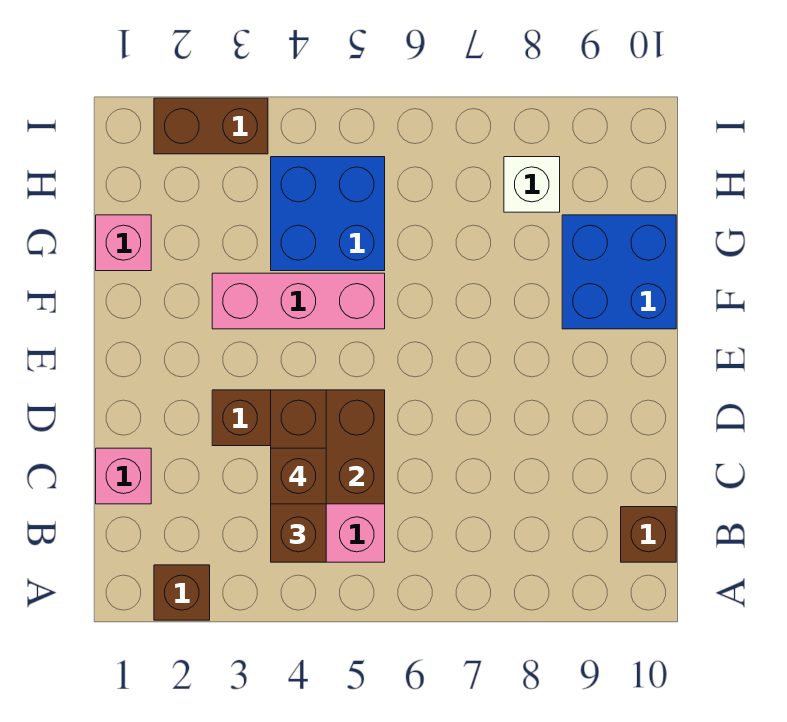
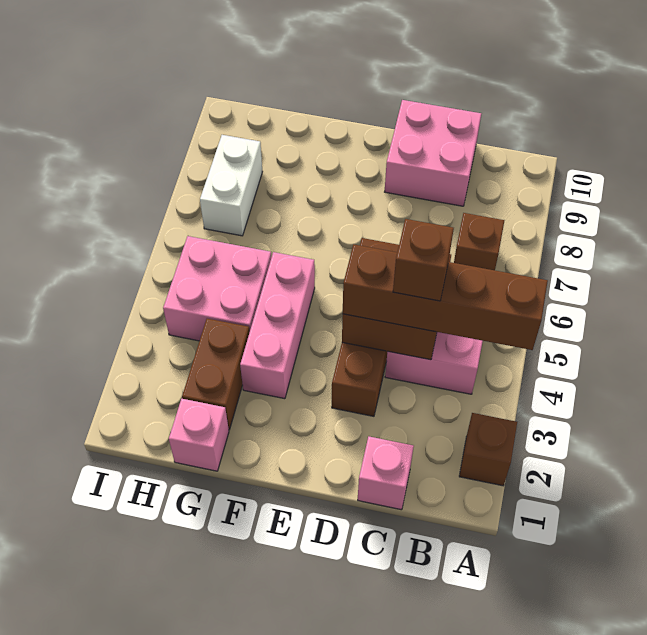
brown 1x3 brick [271,390,326,562] -> brown 1x4 brick [343,244,548,350]
brown 1x1 brick [621,507,676,562] -> brown 1x1 brick moved to [454,213,504,270]
none -> pink 2x2 brick [385,100,481,206]
blue 2x2 brick [562,215,676,329] -> none
blue 2x2 brick [271,157,385,271] -> pink 2x2 brick [163,236,271,341]
white 1x1 brick [504,157,560,212] -> white 1x2 brick [200,135,263,236]
brown 1x2 brick [154,98,268,154] -> brown 1x2 brick moved to [182,319,250,430]

